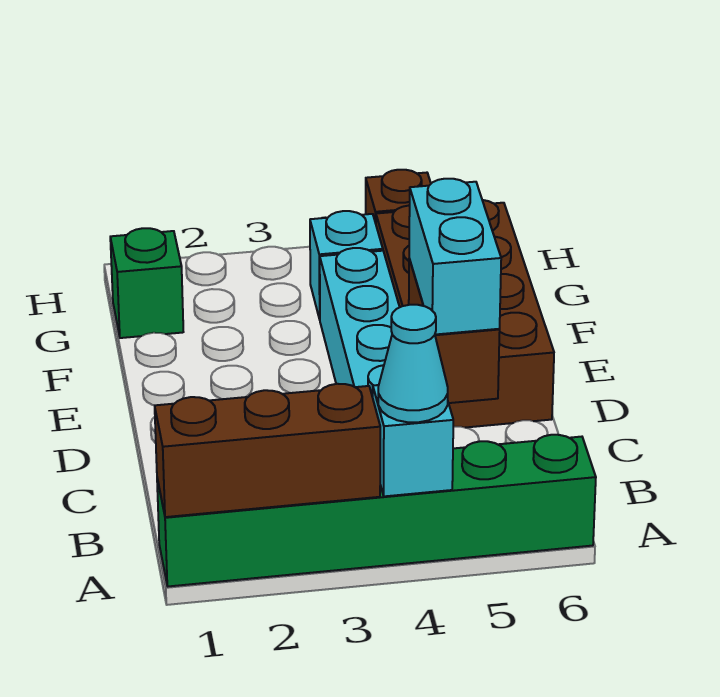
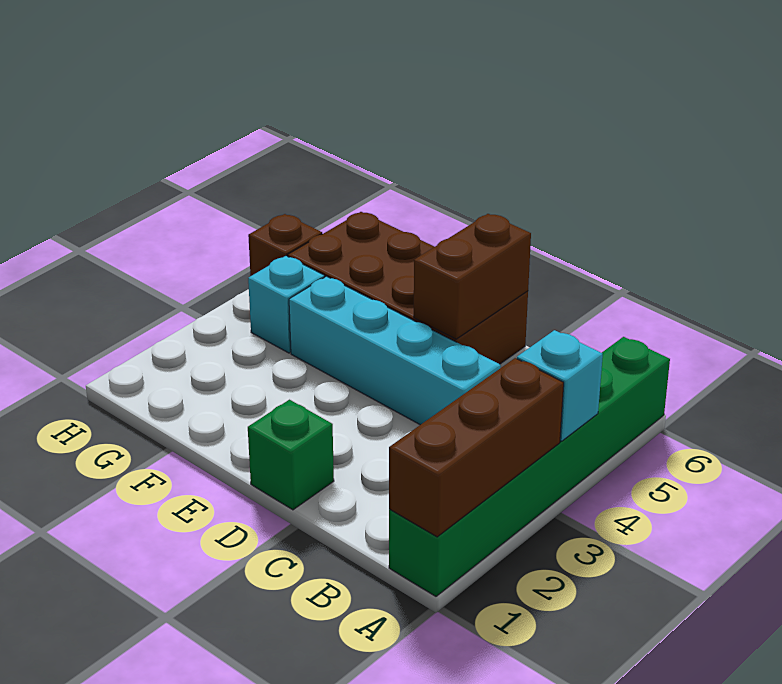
cyan 1x1 cone [378,305,448,422] -> none
brown 1x2 brick [409,259,500,403] -> brown 1x2 brick turned to [414,214,531,339]
cyan 1x2 brick [409,179,501,335] -> none
green 1x1 brick [110,228,183,338] -> green 1x1 brick moved to [248,400,334,510]

